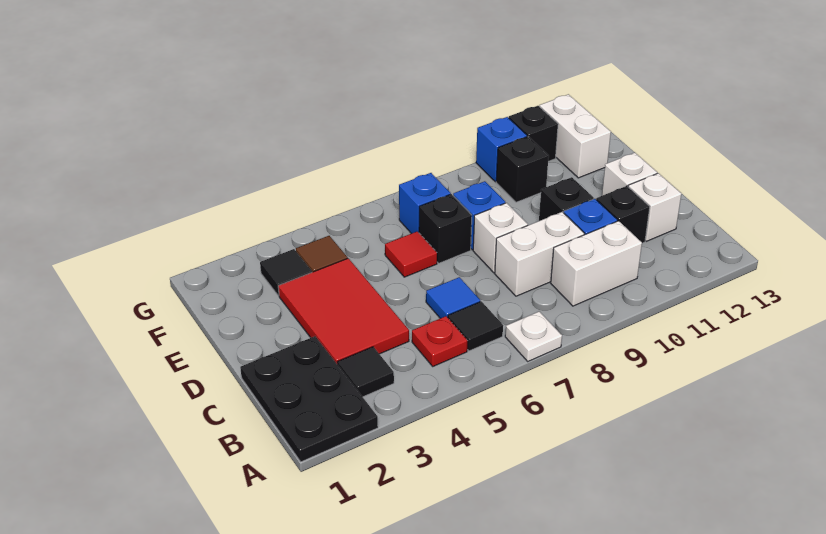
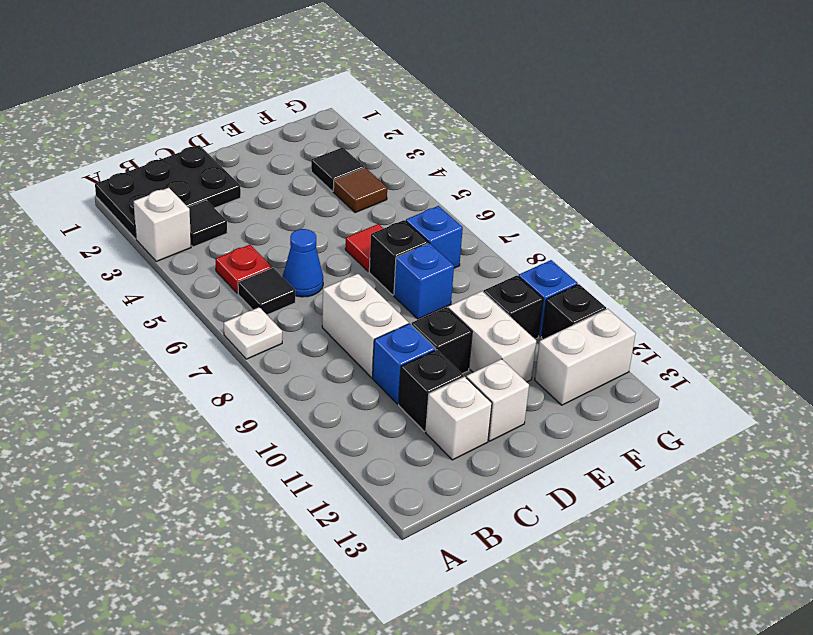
white 1x2 brick [551,221,642,306] -> white 1x2 brick moved to [448,291,536,382]
red 2x3 tile [278,258,409,365] -> none
blue 1x1 tile [426,277,480,318] -> blue 1x1 cone [283,229,323,297]
white 1x1 brick [473,203,528,273] -> white 1x1 brick moved to [134,188,191,261]

